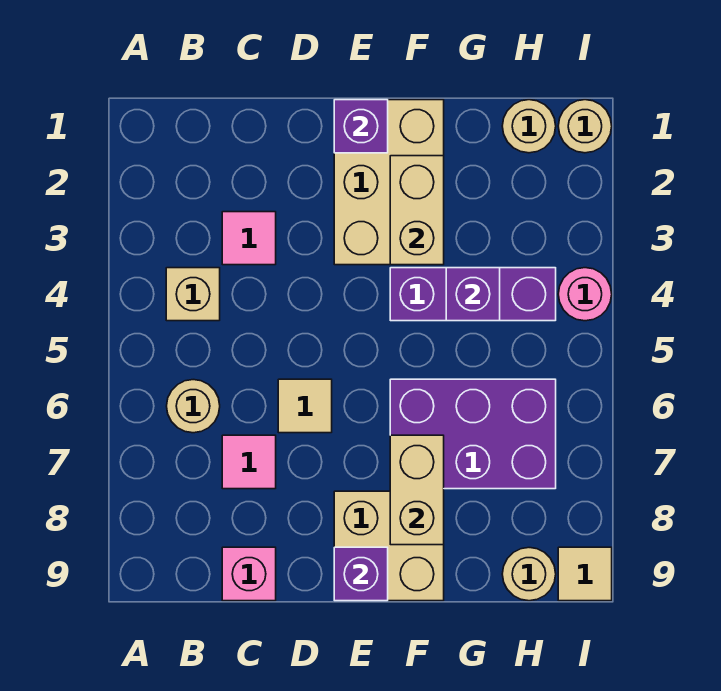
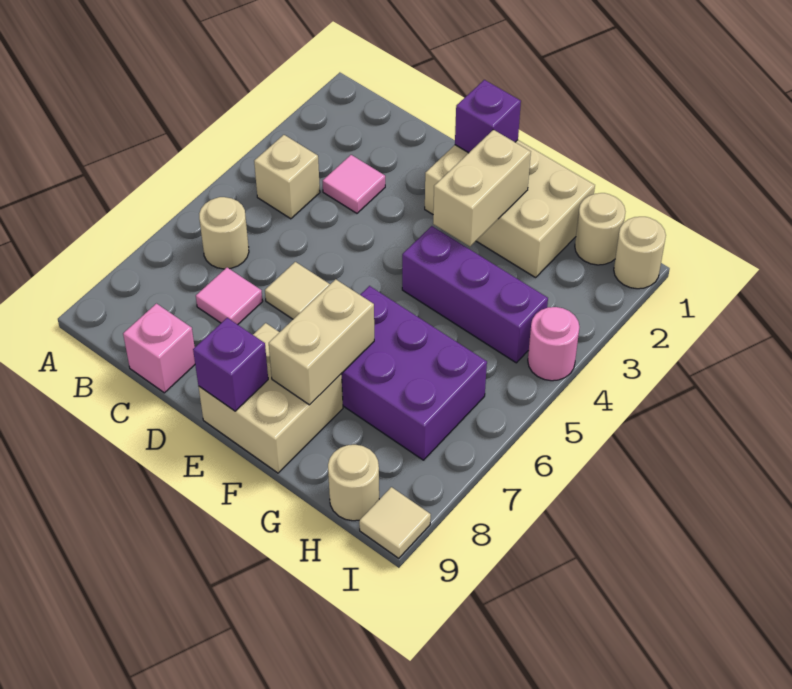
tan 2x3 brick [334,100,444,265] -> tan 2x3 brick turned to [425,140,595,278]
purple 1x1 brick [446,268,500,321] -> none

